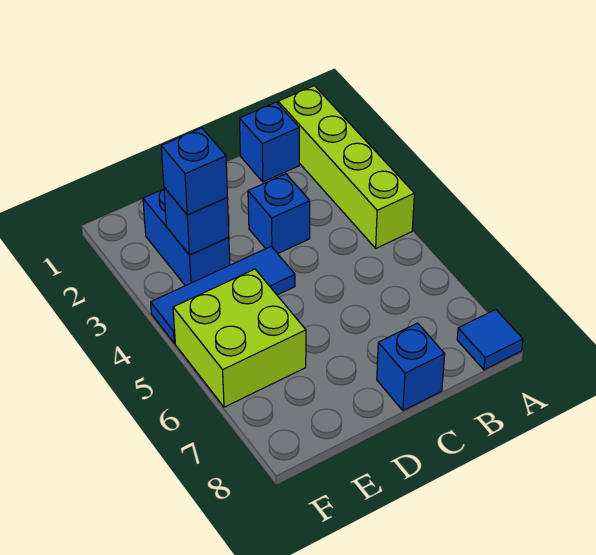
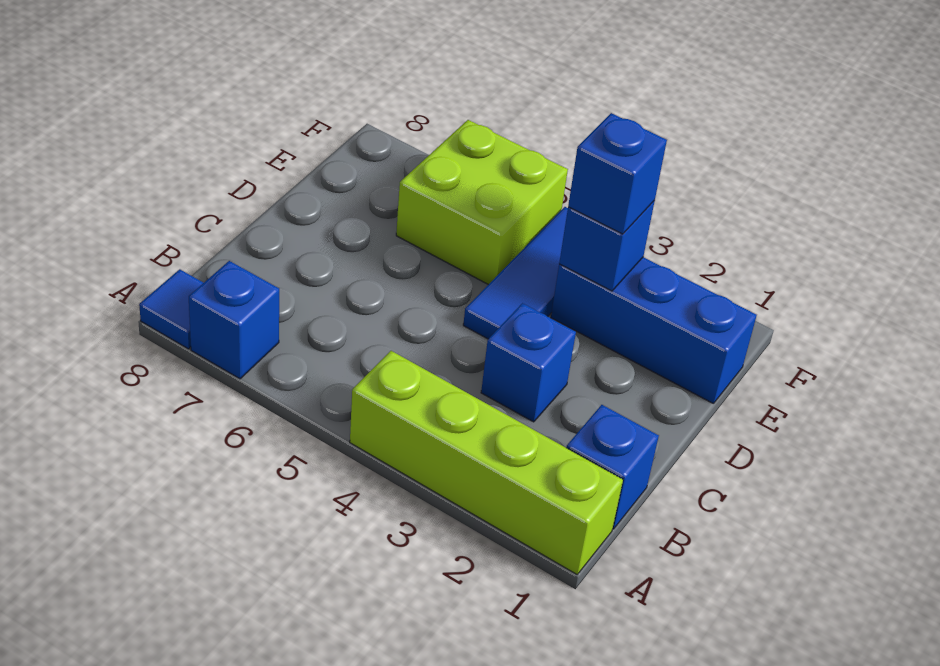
blue 1x1 brick [377,323,445,411] -> blue 1x1 brick moved to [189,261,279,379]
blue 1x2 brick [143,189,230,286] -> blue 1x3 brick [551,257,757,404]

